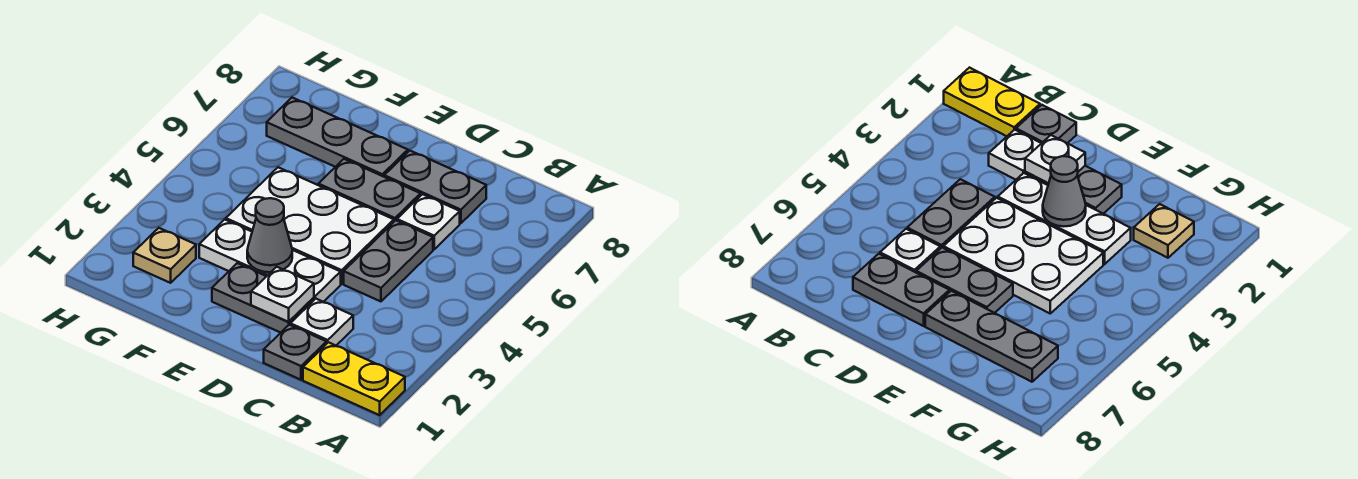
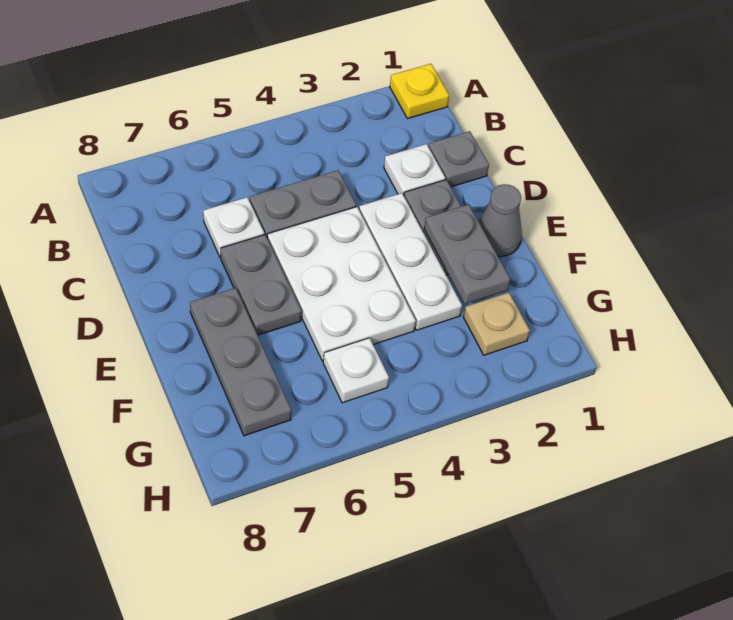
yellow 1x2 plate [303,342,405,415] -> yellow 1x1 plate [390,64,449,119]
grey 1x2 plate [384,151,486,223] -> grey 1x2 plate moved to [424,204,510,304]
white 1x1 plate [251,267,314,322] -> white 1x1 plate moved to [323,338,389,403]
grey 1x1 cone [247,198,292,272] -> grey 1x1 cone moved to [478,184,522,257]

